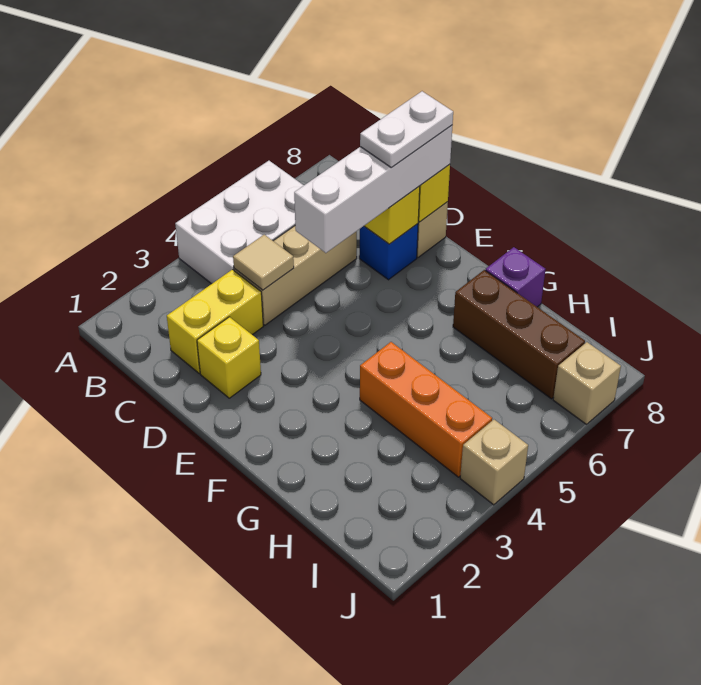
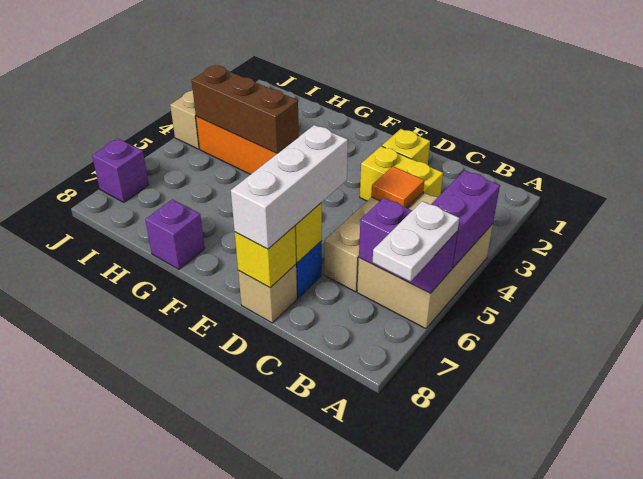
white 2x3 brick [175,161,304,284] -> tan 2x3 brick [357,193,493,329]
none -> purple 1x2 brick [431,170,500,268]
none -> purple 1x2 brick [359,198,457,293]
yellow 1x2 brick [167,270,263,373] -> yellow 1x2 brick turned to [360,146,443,201]
tan 1x1 tile [233,235,294,290] -> orange 1x1 tile [371,166,424,208]
white 1x4 brick [294,125,453,253] -> white 1x3 brick [231,125,348,249]
white 1x2 plate [360,91,453,168] -> white 1x2 plate moved to [373,201,459,282]
brown 1x3 brick [453,270,585,399] -> brown 1x3 brick moved to [192,65,299,153]
tan 1x1 brick [553,342,621,424] -> purple 1x1 brick [92,139,149,202]

